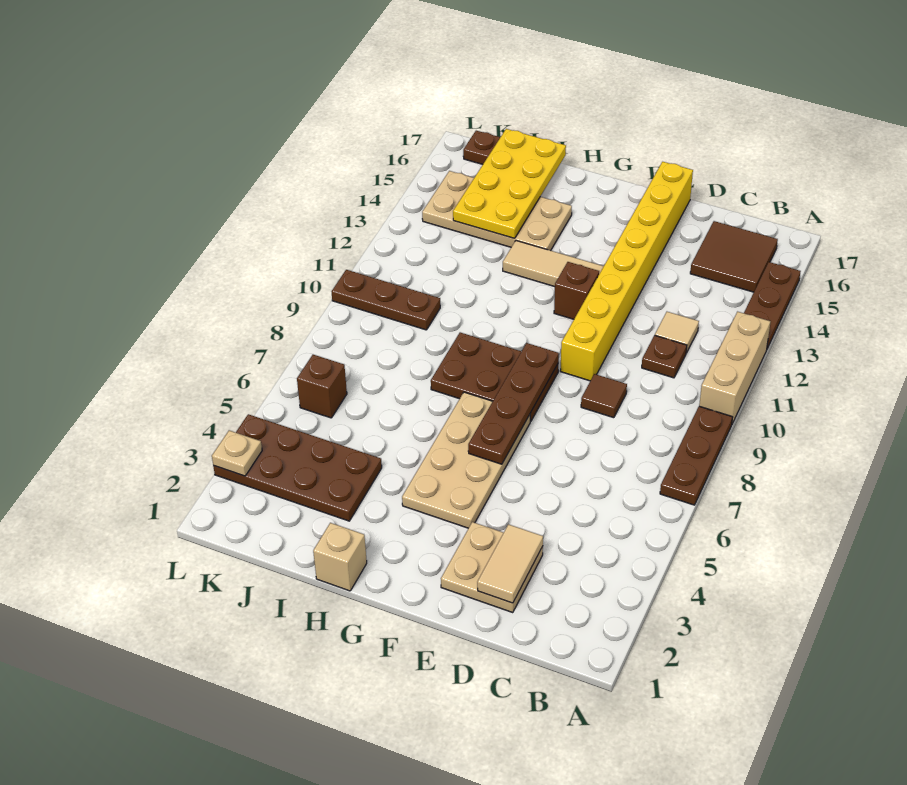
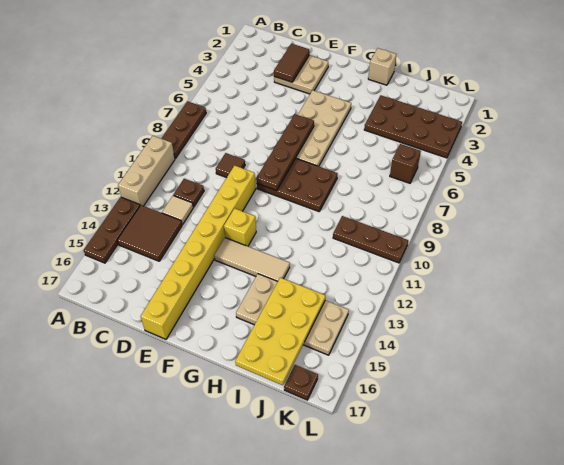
brown 2x2 tile [690,221,778,292] -> brown 2x2 tile moved to [117,205,182,261]
tan 1x2 tile [477,524,543,603] -> brown 1x2 tile [274,43,309,82]
brown 1x1 brick [554,262,599,319] -> yellow 1x1 brick [224,208,256,246]
tan 1x1 plate [212,430,262,476] -> none

